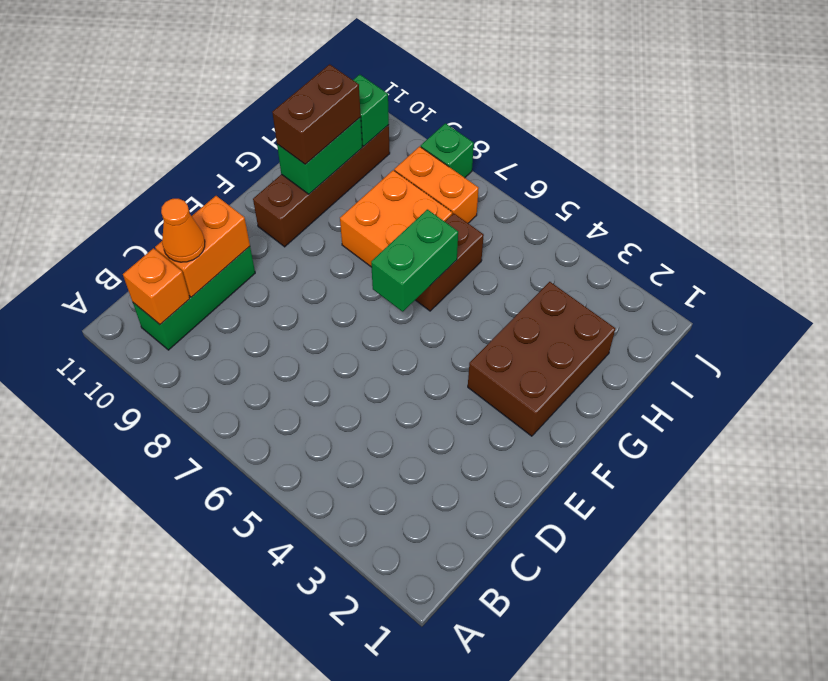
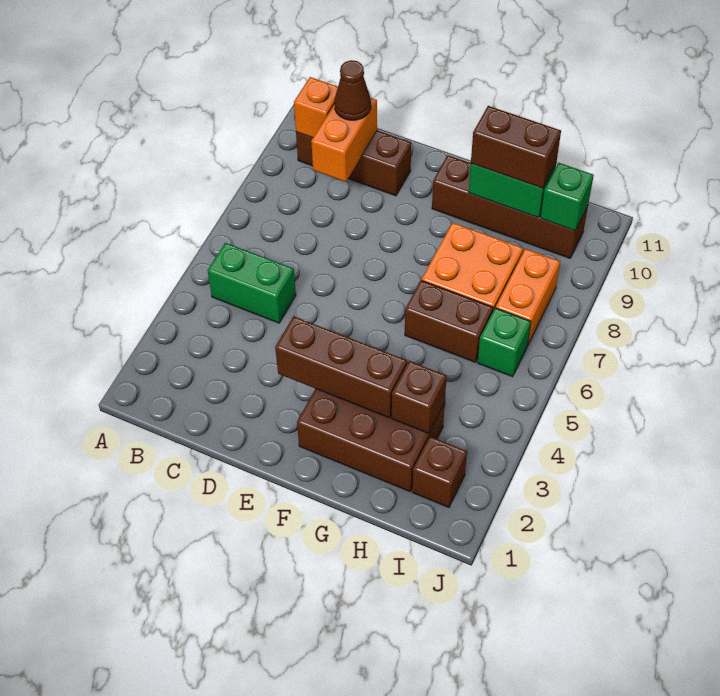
green 1x3 brick [133,247,255,350] -> brown 1x3 brick [296,130,411,196]
orange 1x2 brick [155,196,250,297] -> orange 1x2 brick turned to [311,98,377,182]
orange 1x1 cone [161,199,205,262] -> brown 1x1 cone [334,60,371,120]
none -> brown 1x3 brick [275,316,407,418]
green 1x2 brick [371,210,458,312] -> green 1x2 brick moved to [208,243,296,323]
none -> brown 1x1 brick [392,361,447,433]
none -> brown 1x1 brick [412,437,467,507]
green 1x1 brick [421,123,474,178] -> green 1x1 brick moved to [478,308,531,377]

